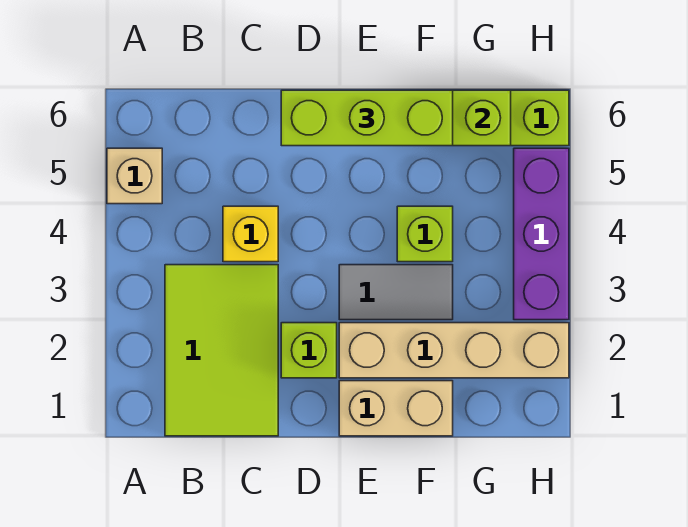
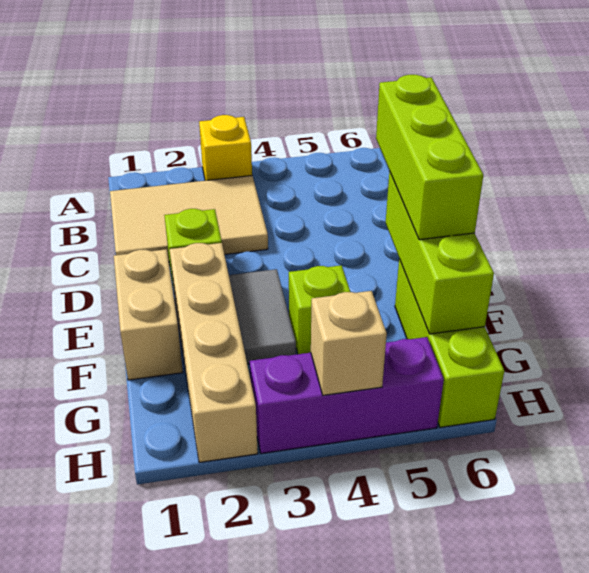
tan 1x1 brick [107,148,162,204] -> tan 1x1 brick moved to [311,291,387,395]
lime 2x3 tile [165,265,278,436] -> tan 2x3 tile [110,176,268,261]
yellow 1x1 brick [223,206,278,262] -> yellow 1x1 brick moved to [199,115,252,181]

